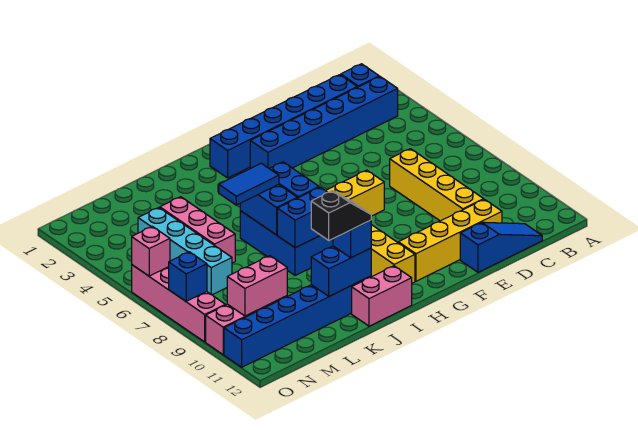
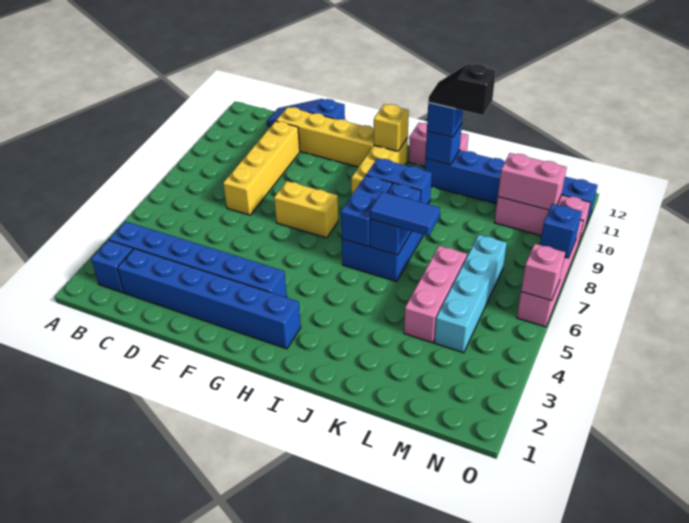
none -> yellow 1x1 brick [374,104,409,151]
blue 1x2 brick [311,246,371,296] -> blue 1x1 brick [425,124,462,165]

